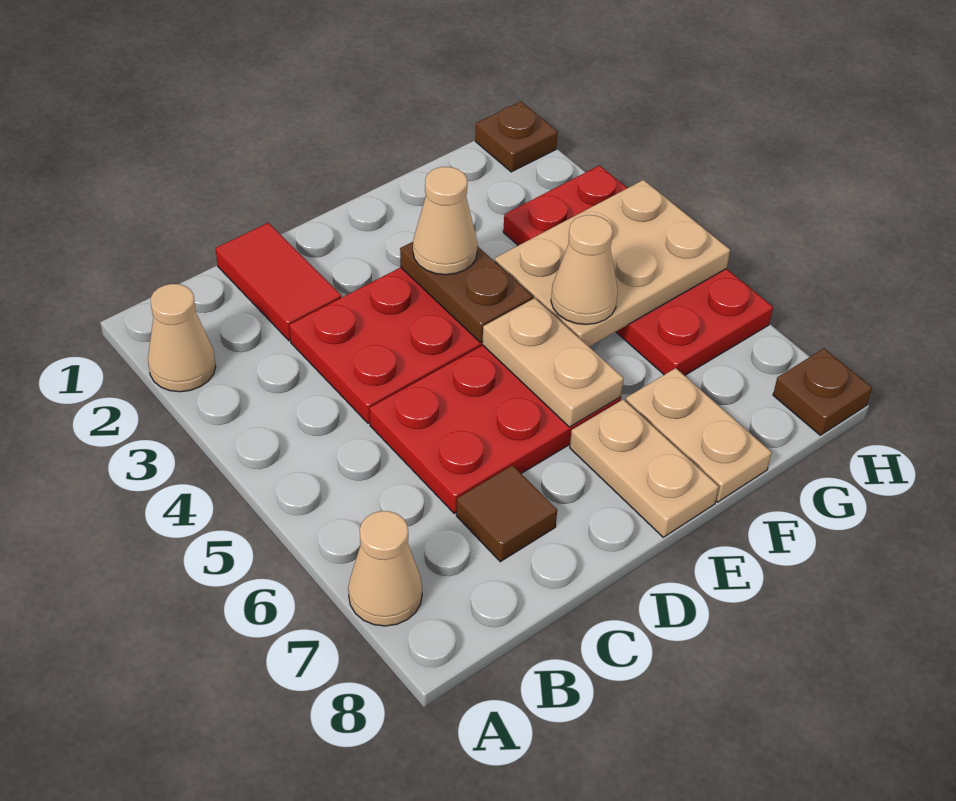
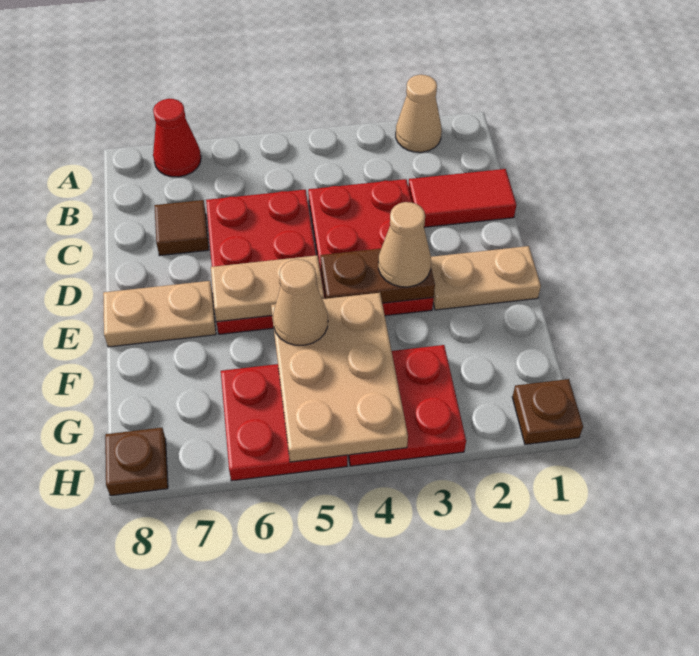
tan 1x1 cone [348,511,422,626] -> red 1x1 cone [153,99,201,177]
tan 1x2 plate [625,368,772,502] -> tan 1x2 plate moved to [431,246,541,310]

